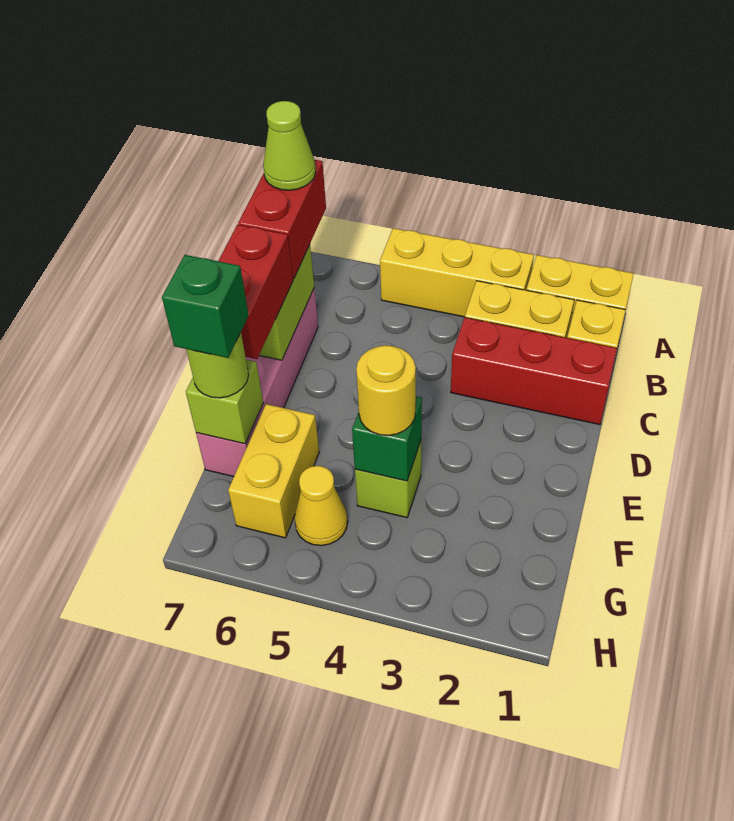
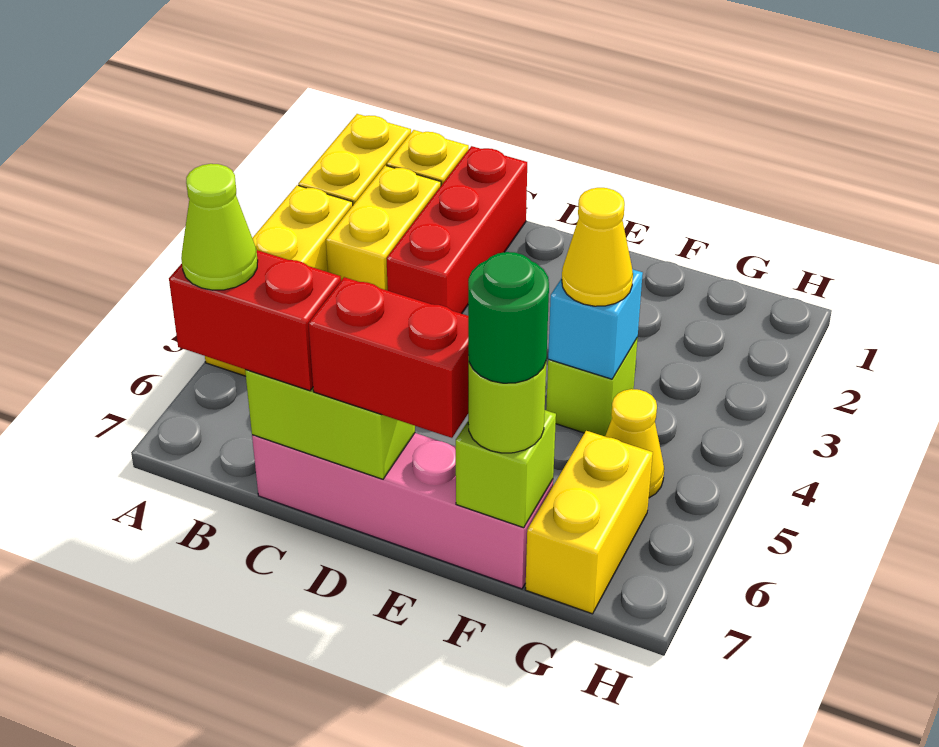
green 1x1 brick [352,396,422,481] -> cyan 1x1 brick [548,269,643,379]
yellow 1x1 round brick [356,345,416,436] -> yellow 1x1 cone [562,188,633,306]
yellow 1x2 brick [228,404,319,538] -> yellow 1x2 brick turned to [525,431,653,614]
green 1x1 brick [162,255,249,358] -> green 1x1 round brick [468,252,549,383]

